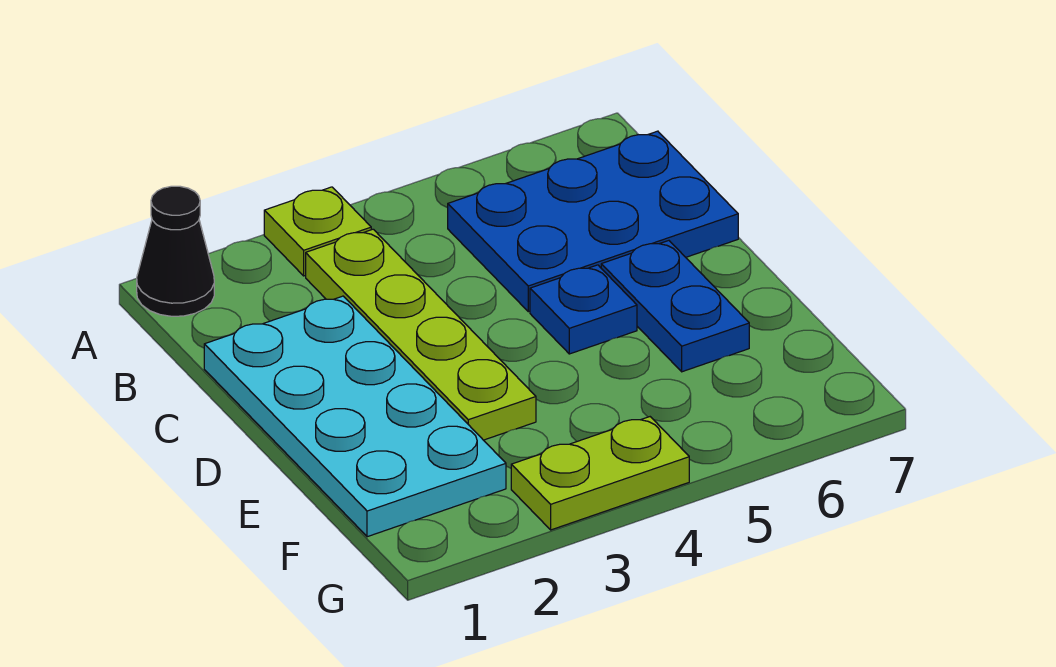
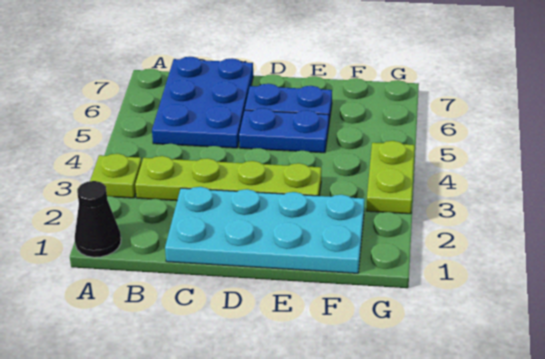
blue 1x1 plate [530,265,637,354] -> blue 1x2 plate [239,108,329,153]

